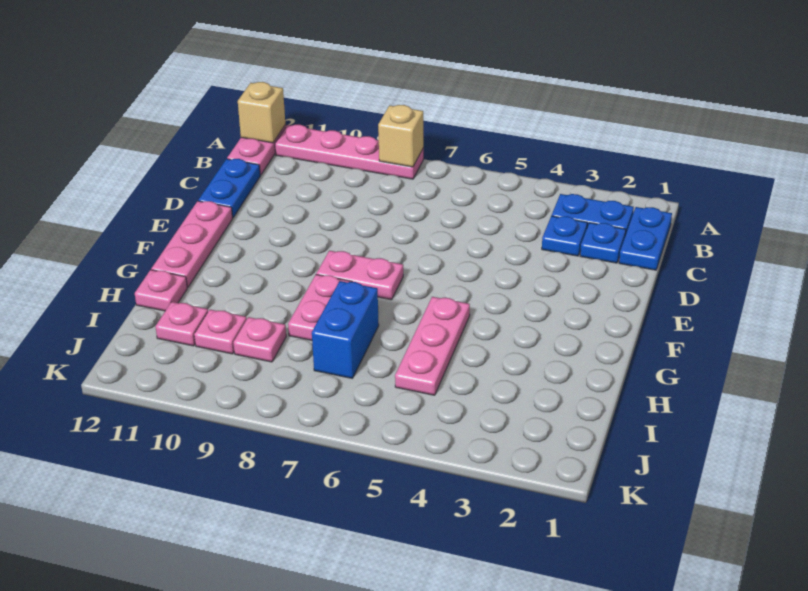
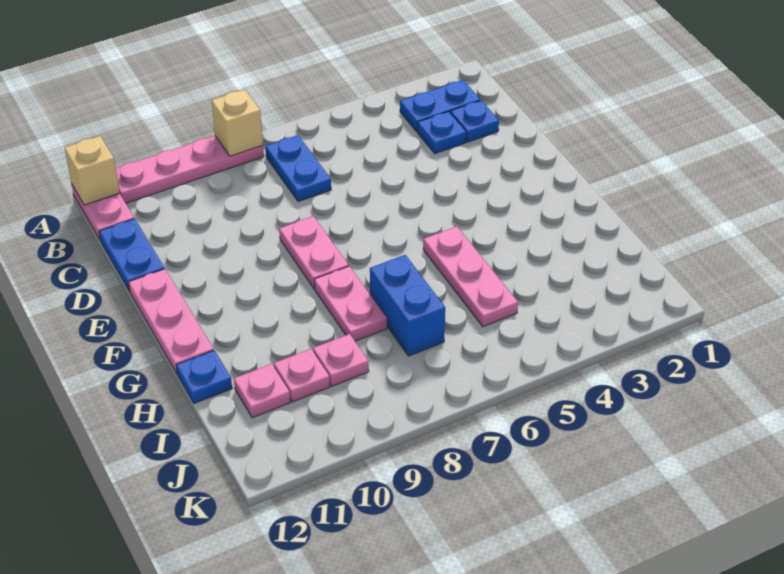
blue 1x2 plate [619,207,672,270] -> blue 1x2 plate moved to [265,135,331,202]
pink 1x2 plate [316,251,403,300] -> pink 1x2 plate turned to [279,216,349,289]
pink 1x1 plate [135,270,187,311] -> blue 1x1 plate [176,350,232,403]

